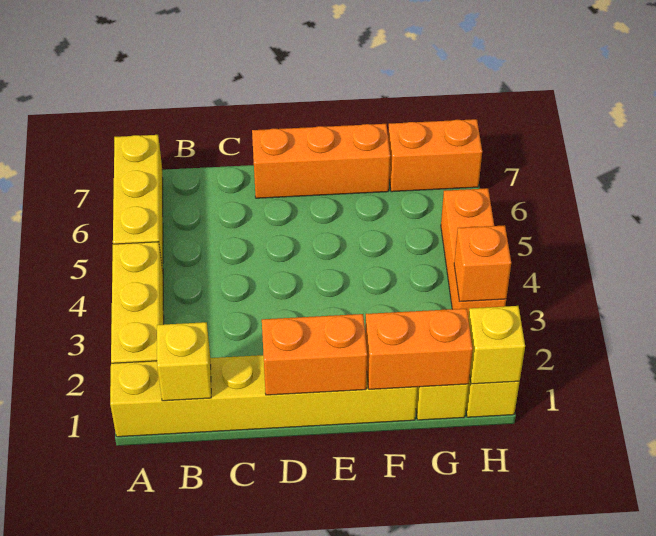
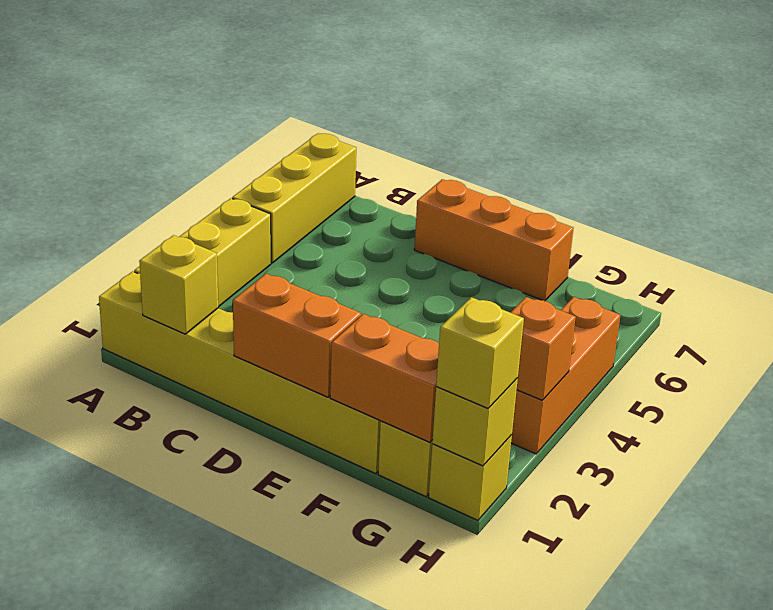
orange 1x2 brick [388,119,482,192] -> none
none -> yellow 1x1 brick [436,297,524,408]

